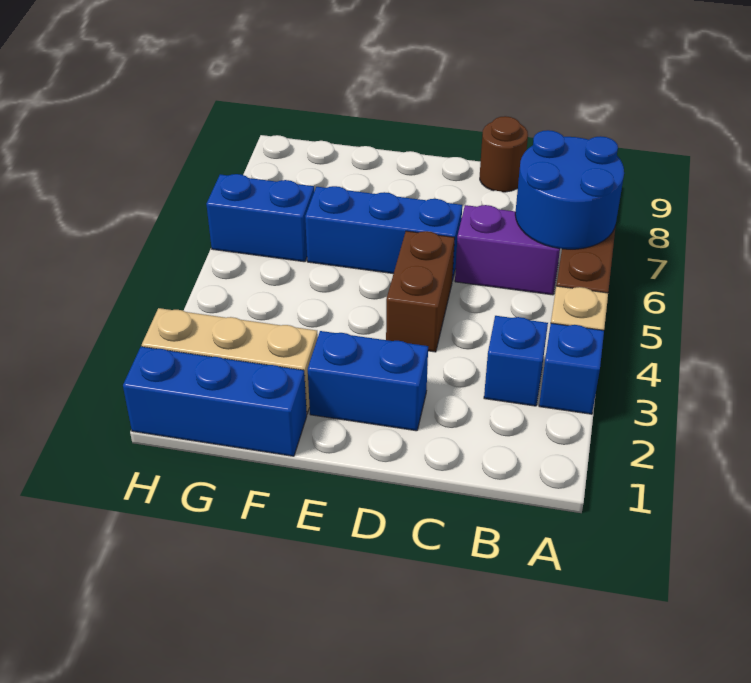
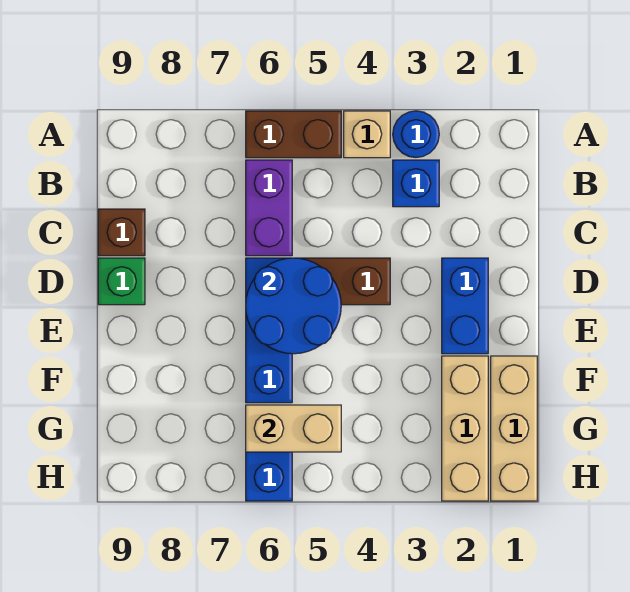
blue 1x1 brick [539,323,604,414] -> blue 1x1 round brick [393,111,439,157]
blue 2x2 round brick [515,130,624,249] -> blue 2x2 round brick moved to [246,258,341,354]
brown 1x1 round brick [480,116,528,192] -> brown 1x1 brick [98,209,145,256]
none -> green 1x1 brick [98,258,145,305]
blue 1x3 brick [123,347,307,456] -> tan 1x3 brick [491,356,537,501]
none -> tan 1x2 brick [246,405,341,452]

